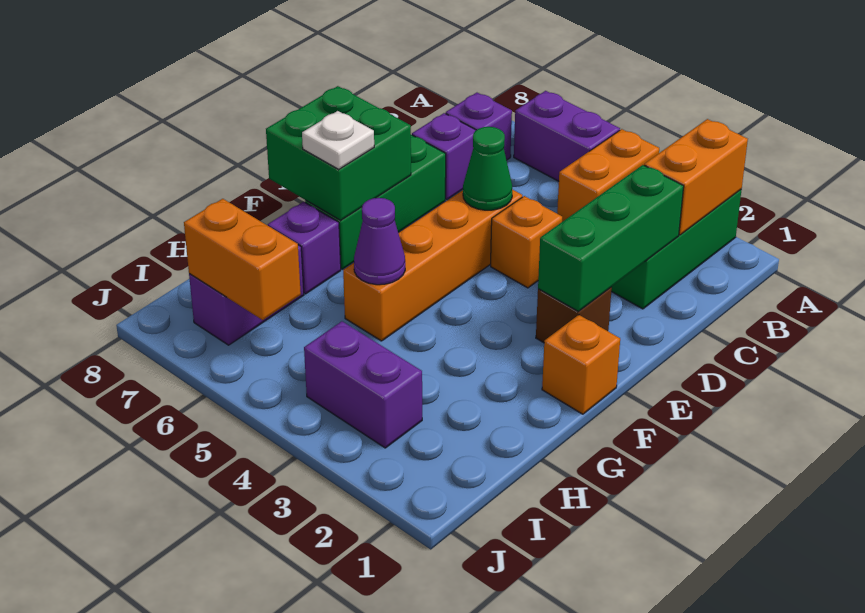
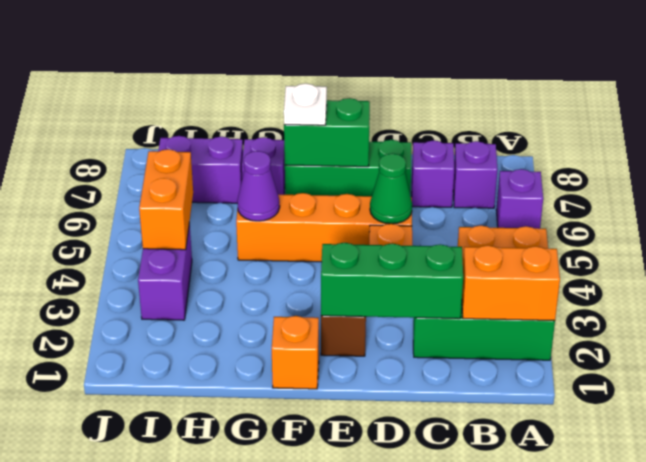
purple 1x2 brick [514,91,620,181] -> purple 1x1 brick [496,169,543,229]
green 2x2 brick [266,86,411,220] -> green 1x2 brick [284,98,370,167]
orange 1x2 brick [184,199,301,320] -> orange 1x2 brick moved to [139,149,193,250]

